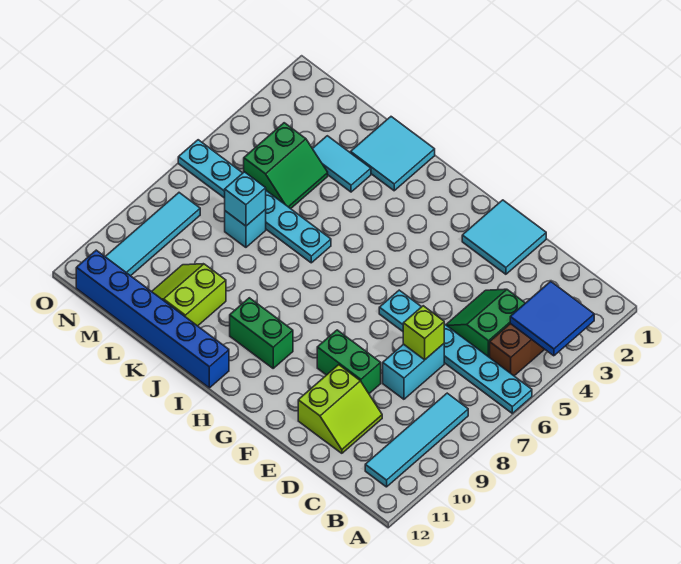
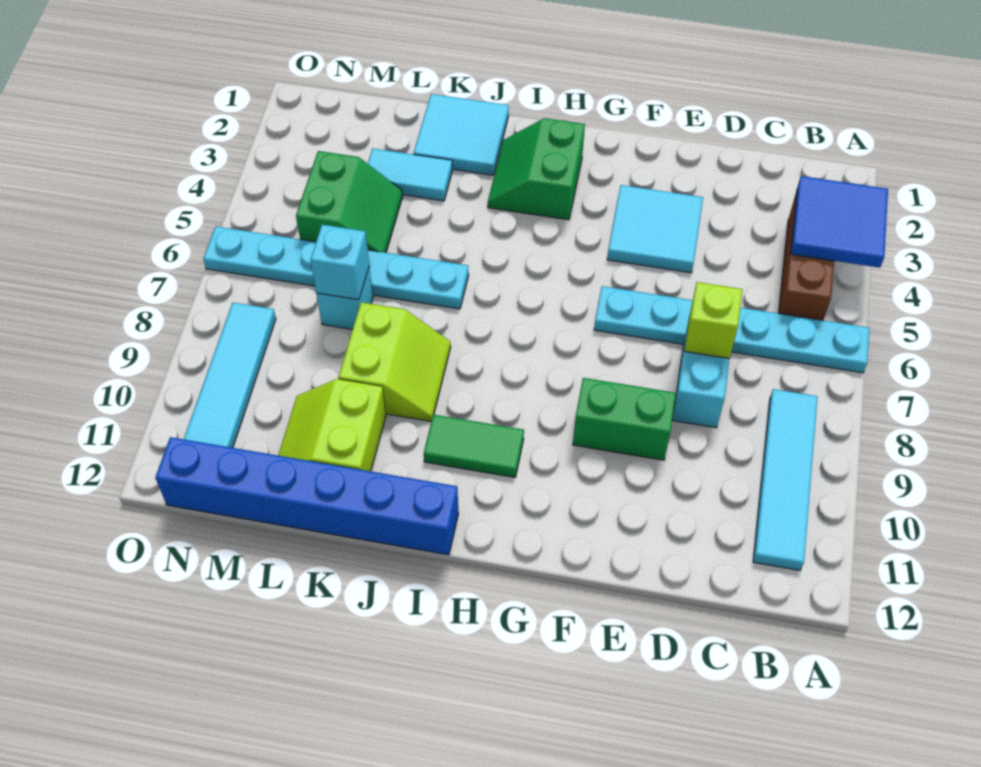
green 2x2 slope [446,289,525,358] -> green 2x2 slope moved to [488,118,585,220]
lime 2x2 slope [298,365,382,453] -> lime 2x2 slope moved to [338,302,451,421]
cyan 2x2 tile [462,200,546,274] -> cyan 2x2 tile moved to [607,185,703,273]
green 1x2 brick [230,298,293,368] -> green 1x2 tile [424,415,524,477]

